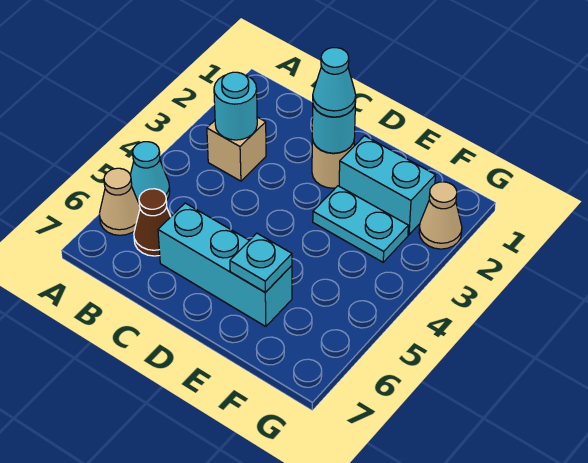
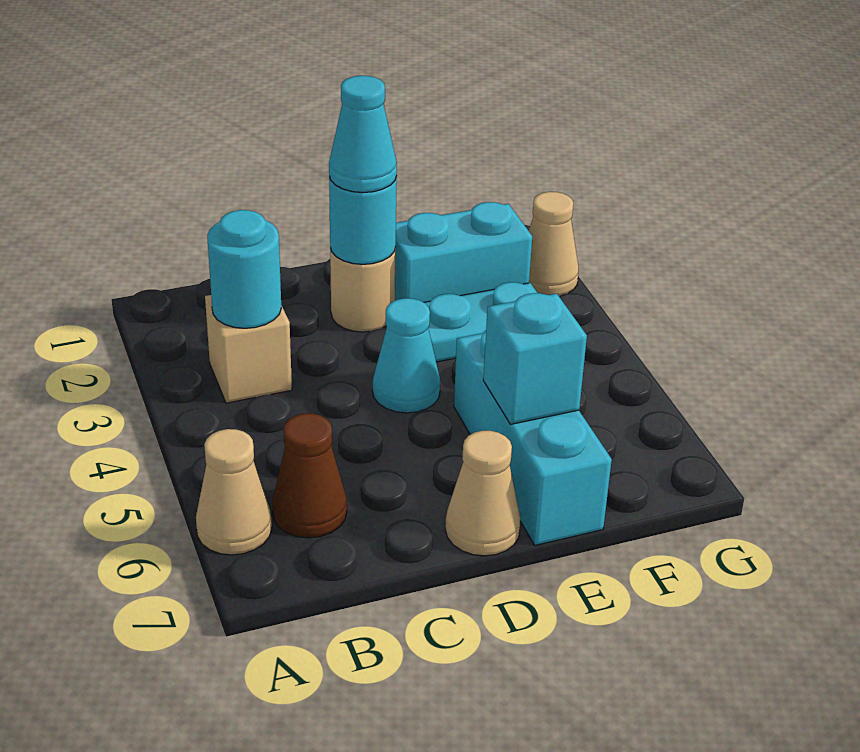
cyan 1x1 cone [130,142,170,203] -> cyan 1x1 cone moved to [372,298,440,413]
cyan 1x3 brick [158,203,292,327] -> cyan 1x3 brick turned to [454,330,612,545]
none -> tan 1x1 cone [445,431,521,556]
cyan 1x1 plate [230,233,292,292] -> cyan 1x1 brick [483,293,587,424]

